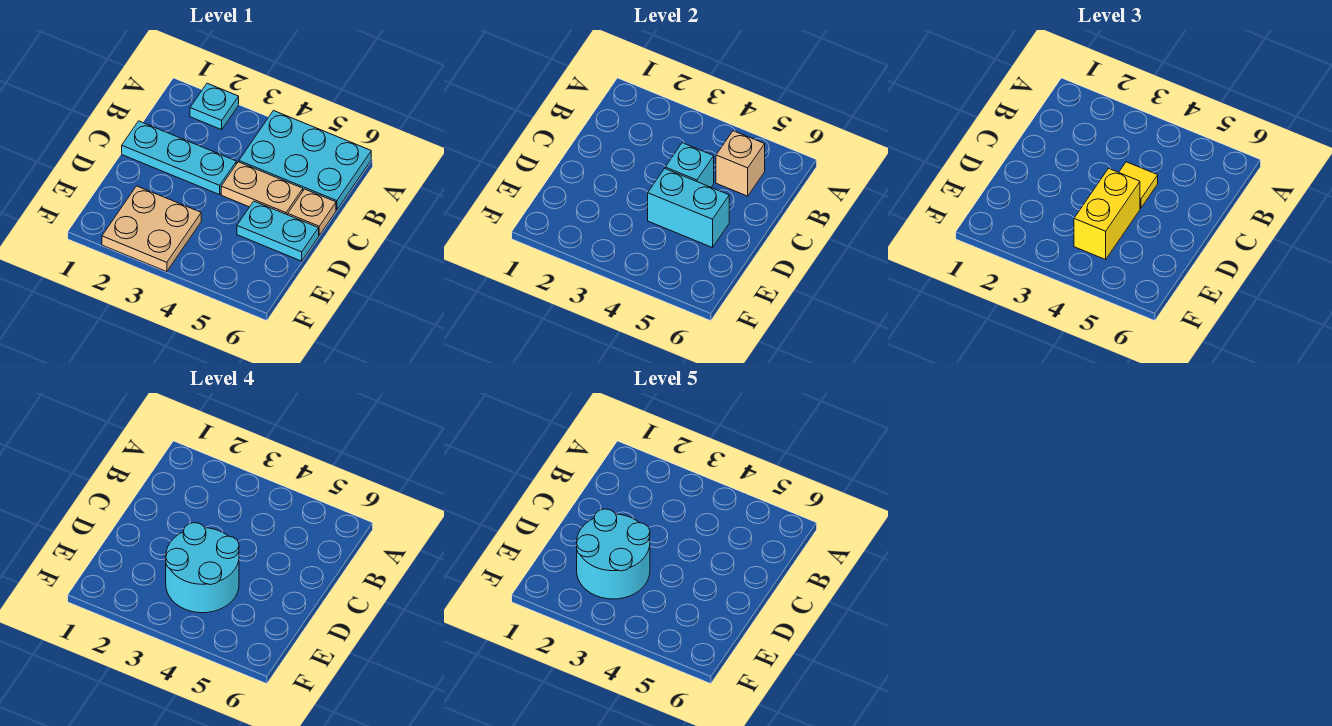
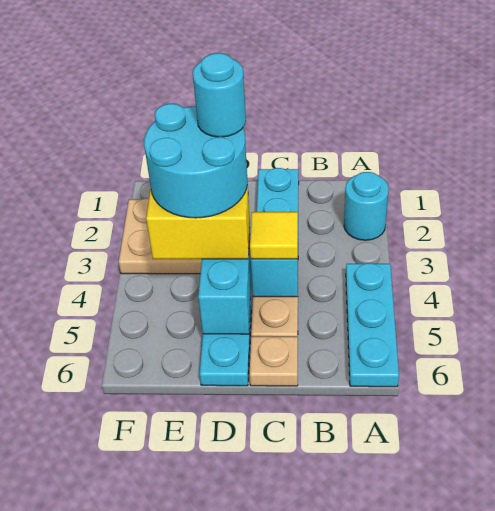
cyan 1x1 plate [190,83,239,130] -> cyan 1x1 round brick [344,172,389,240]
cyan 2x3 plate [239,111,371,210] -> cyan 1x3 plate [346,263,399,387]
tan 1x1 brick [716,131,765,196] -> none
cyan 2x2 round brick [577,509,650,599] -> cyan 1x1 round brick [193,53,246,137]

